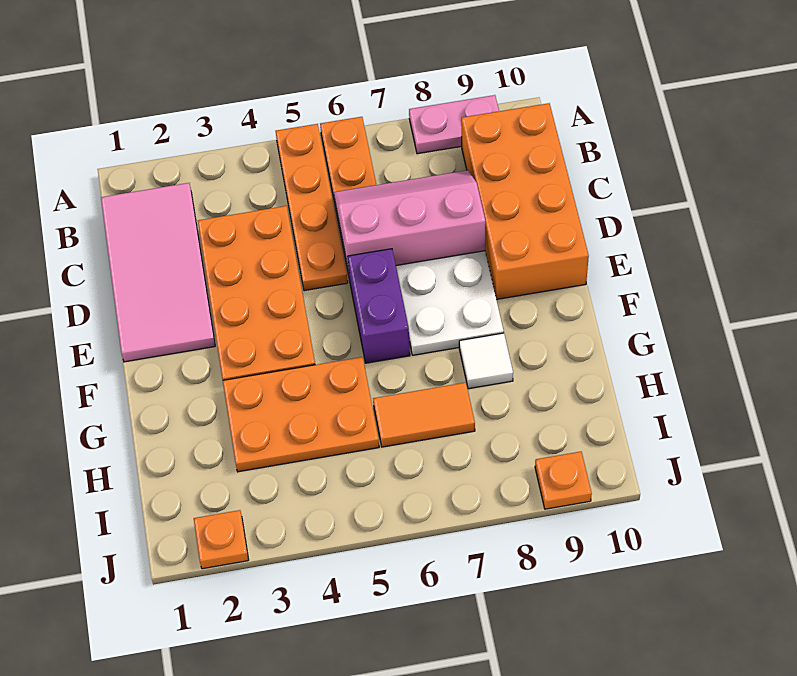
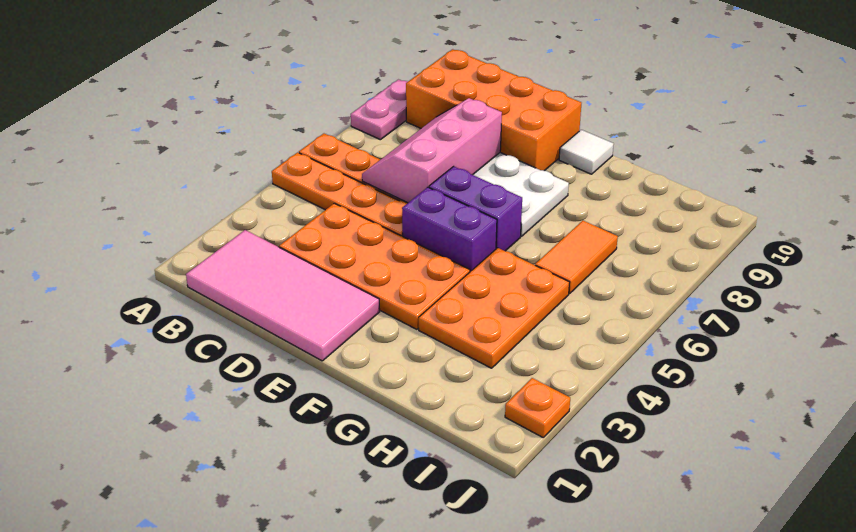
none -> purple 1x2 brick [402,187,497,272]
white 1x1 tile [459,333,513,389] -> white 1x1 tile moved to [559,130,614,174]
orange 1x1 plate [535,452,592,509] -> none

